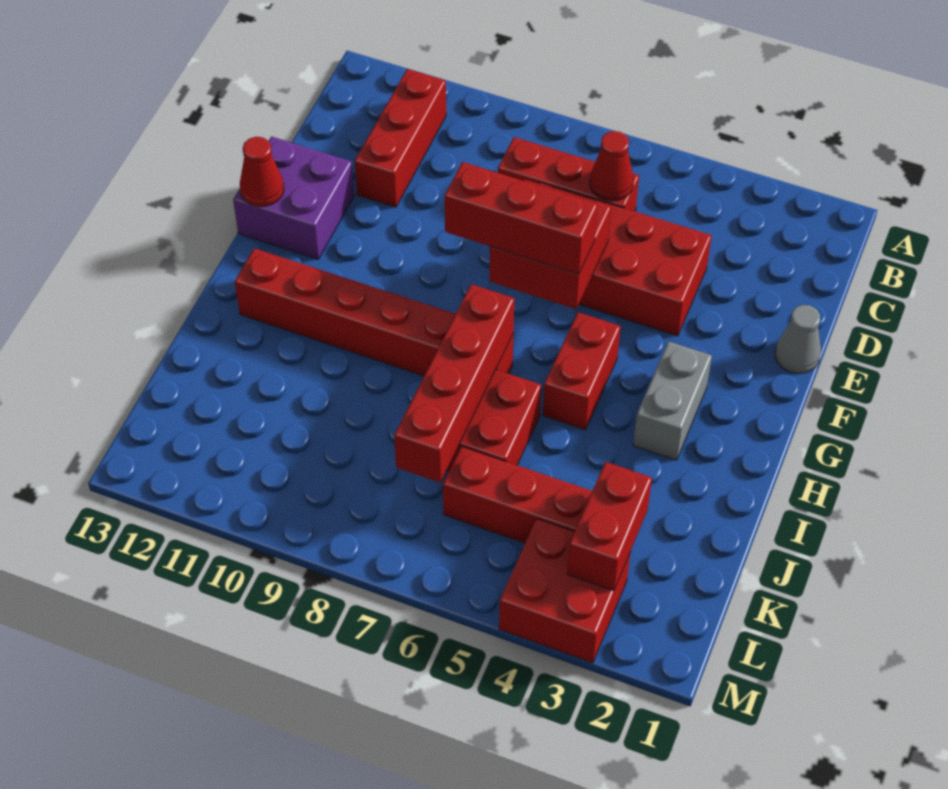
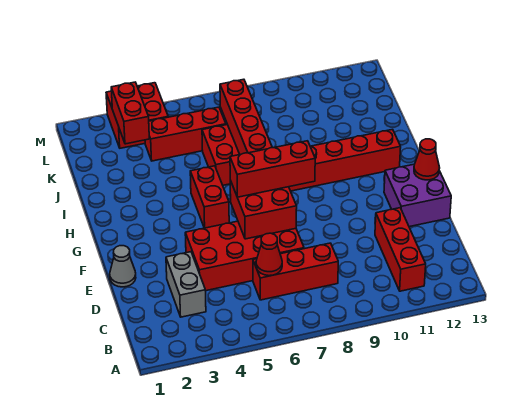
grey 1x2 brick [633,341,712,460] -> grey 1x2 brick moved to [166,252,206,317]

